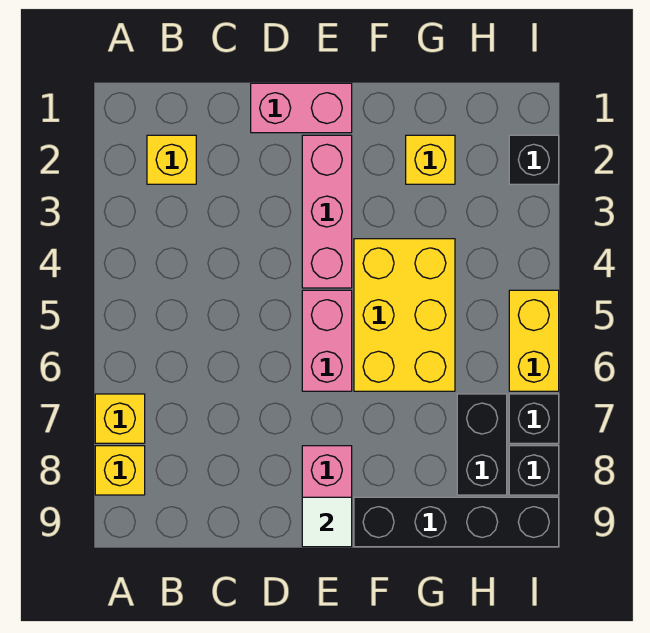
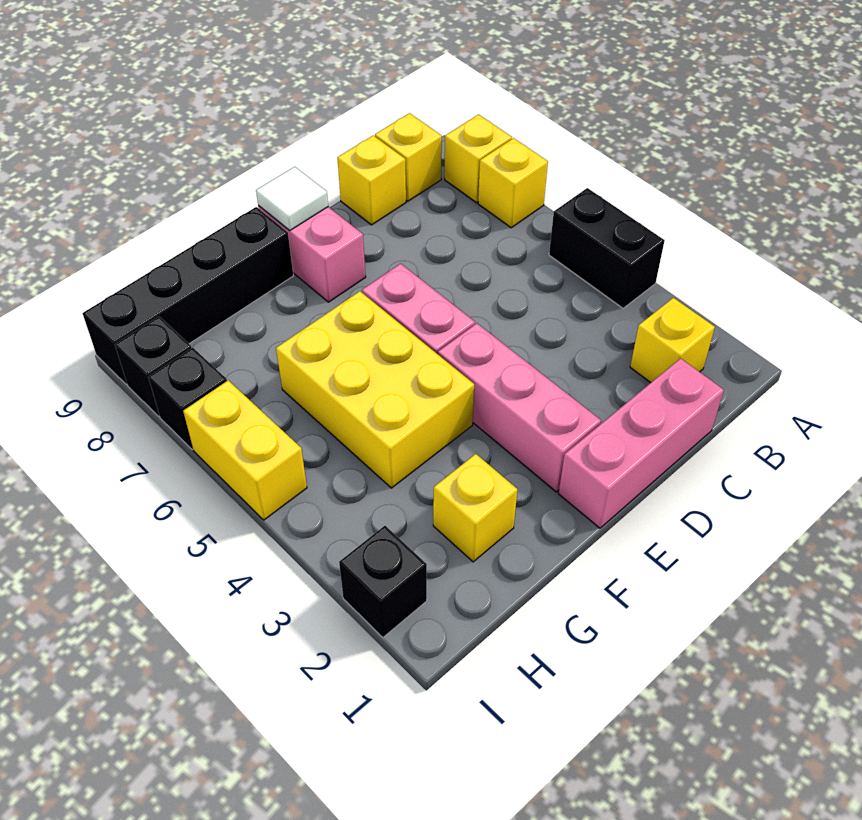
none -> yellow 1x1 brick [375,113,442,201]
none -> yellow 1x1 brick [337,136,406,225]
pink 1x2 brick [251,83,352,133] -> pink 1x3 brick [559,358,724,528]
black 1x2 brick [457,394,507,495] -> black 1x2 brick moved to [549,188,665,308]

